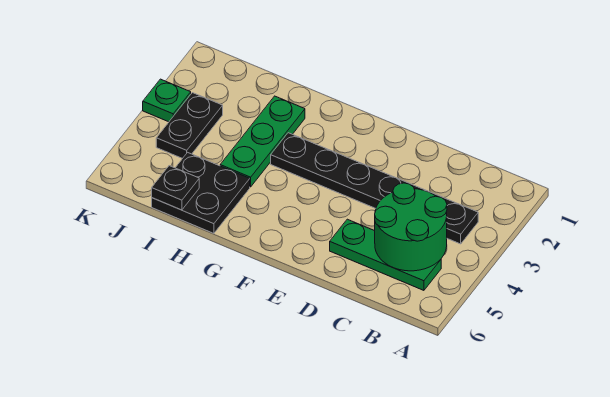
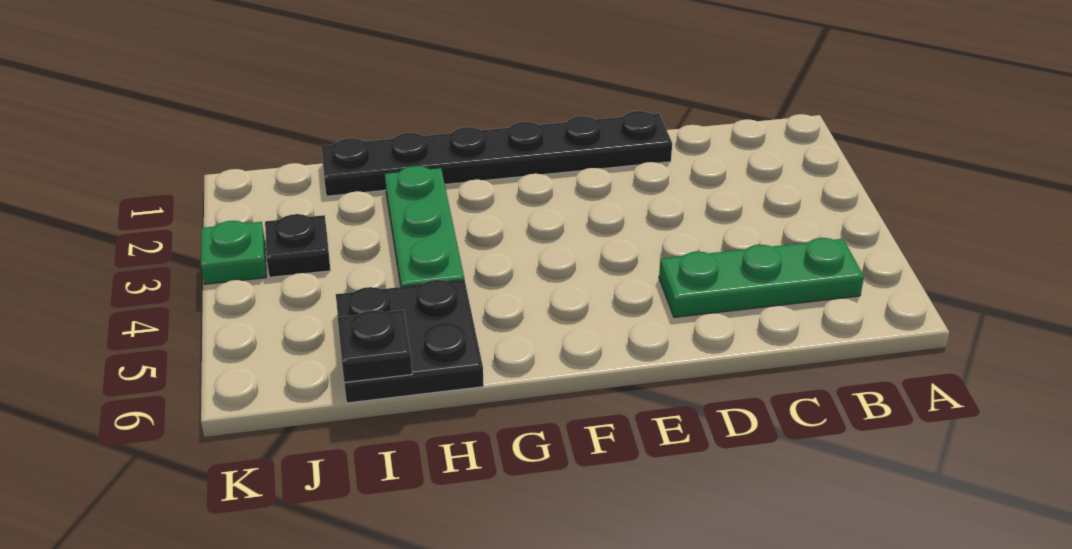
black 1x6 plate [271,133,478,244] -> black 1x6 plate moved to [321,111,672,196]
green 2x2 round brick [375,183,447,271] -> none
black 1x2 plate [156,93,223,158] -> black 1x1 plate [265,214,331,277]

